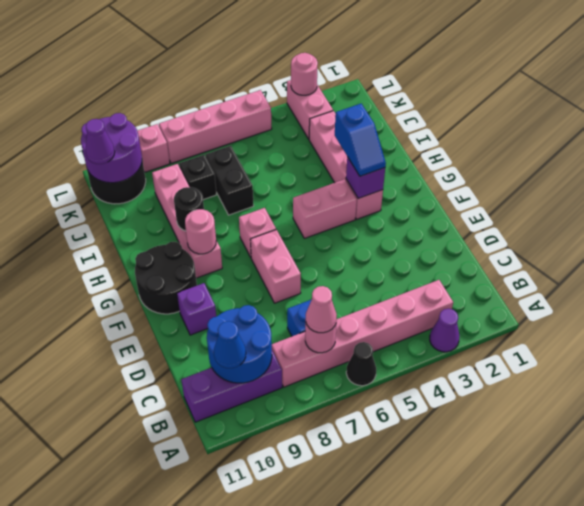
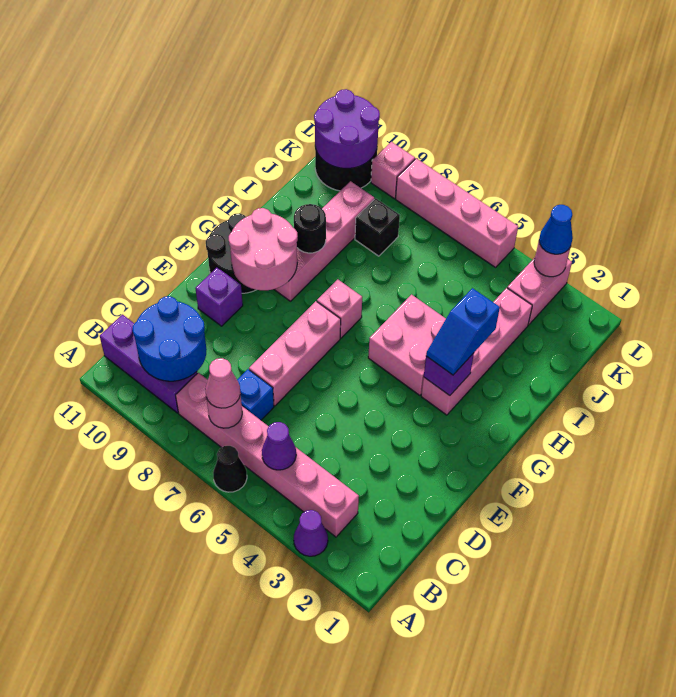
blue 1x1 cone [214,321,246,368] -> blue 1x1 cone moved to [539,205,573,254]
pink 1x2 brick [250,230,301,303] -> pink 1x3 brick [249,301,341,406]
pink 1x2 brick [293,179,357,238] -> pink 2x2 brick [368,295,446,395]
pink 1x1 round brick [185,209,216,254] -> pink 2x2 round brick [229,208,298,290]
black 1x2 brick [206,146,254,215] -> none
purple 1x1 cone [85,119,115,164] -> purple 1x1 cone moved to [262,422,296,470]

